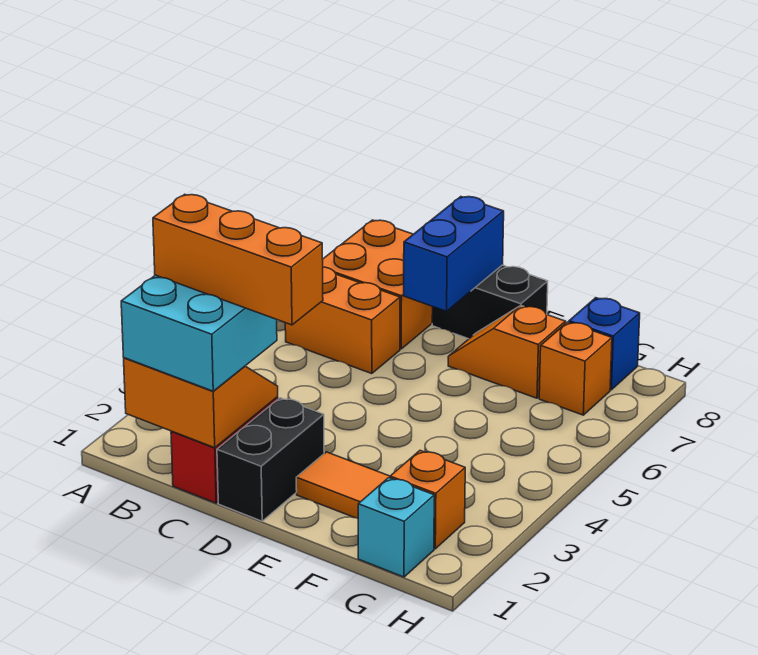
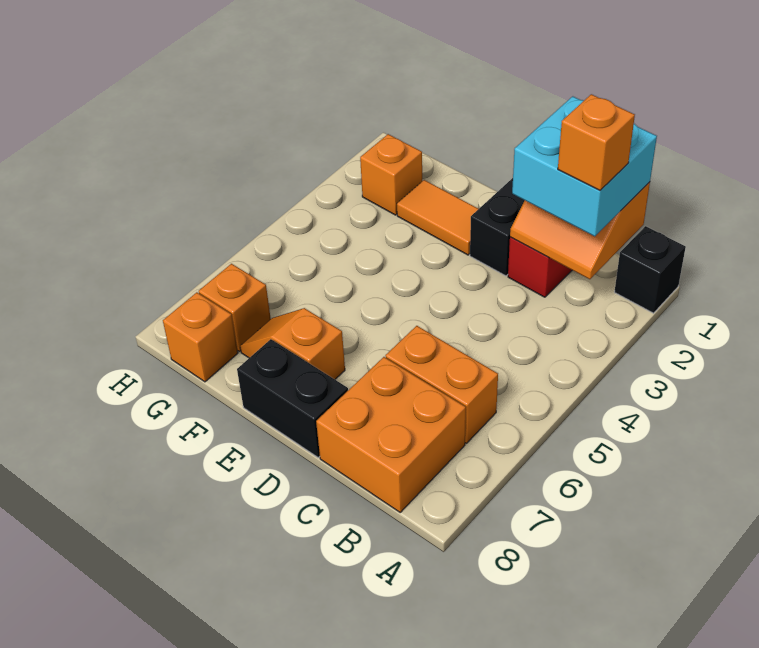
none -> black 1x1 brick [615,226,686,313]
orange 1x3 brick [153,194,323,325] -> orange 1x1 brick [558,94,635,190]
blue 1x2 brick [404,197,504,311] -> none
orange 1x2 slope [448,305,566,398] -> orange 1x2 slope turned to [240,308,345,379]
cyan 1x1 brick [358,478,434,577] -> none
blue 1x1 brick [569,298,640,390] -> orange 1x1 brick [163,292,238,382]

